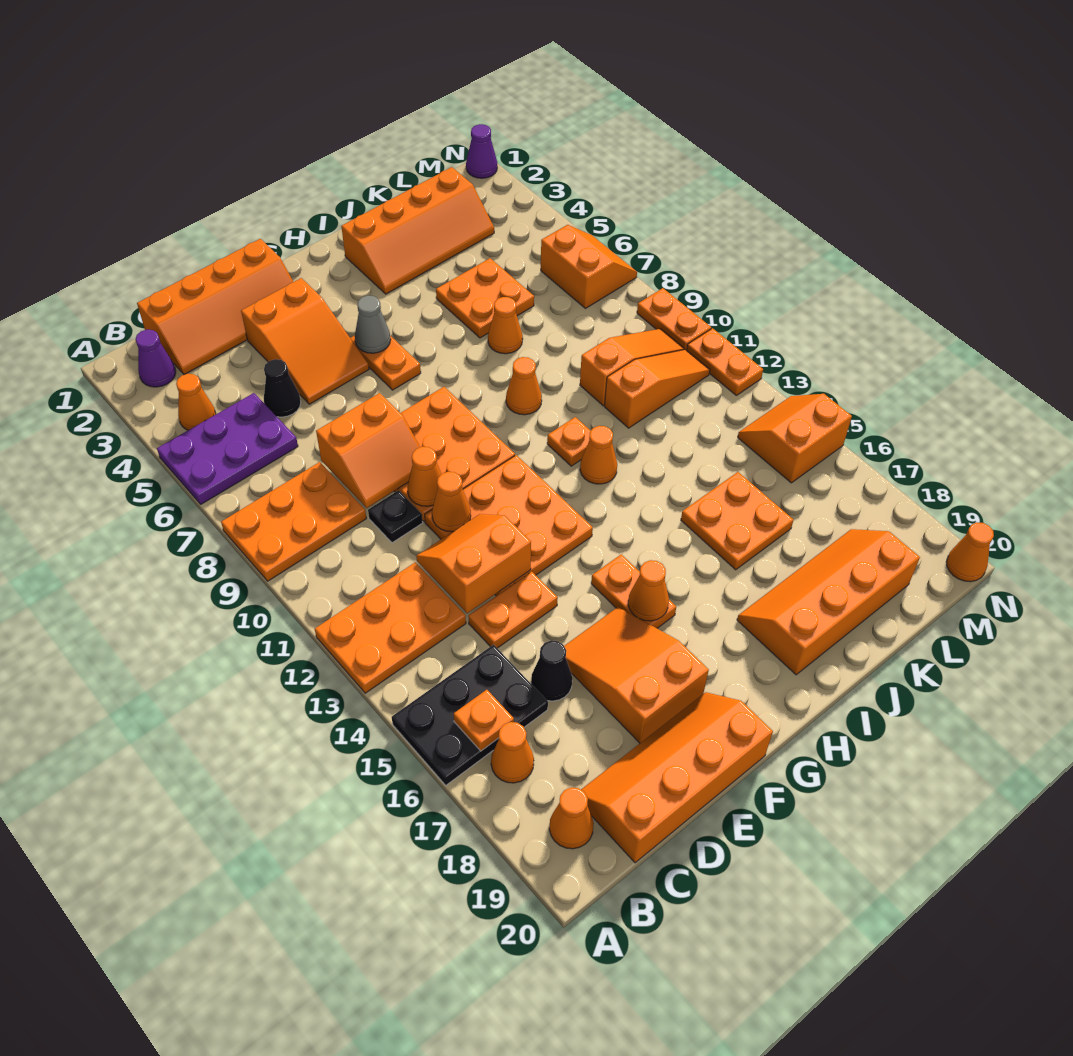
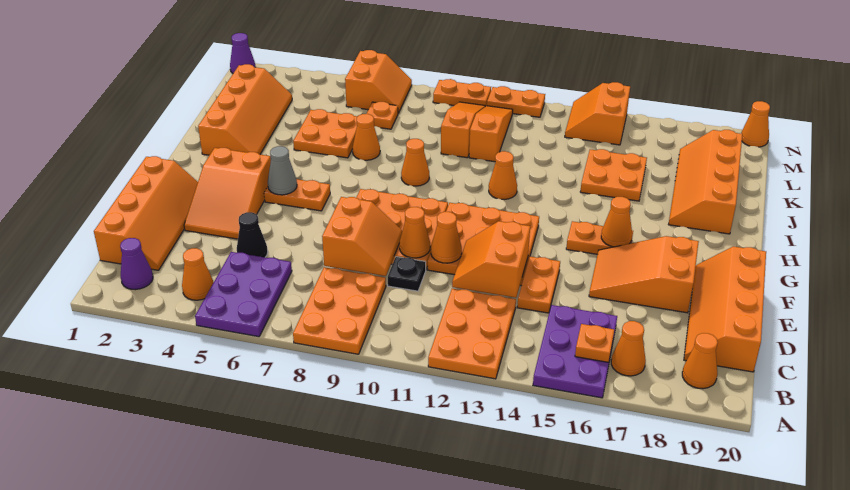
black 2x3 plate [392,645,548,785] -> purple 2x3 plate [533,305,617,398]
black 1x1 cone [531,641,572,701] -> none
orange 2x3 slope [241,278,369,404] -> orange 2x3 slope turned to [184,148,271,239]
orange 1x1 plate [547,417,591,466] -> orange 1x1 plate moved to [367,102,398,129]
orange 2x2 slope [541,225,637,308] -> orange 2x2 slope turned to [345,50,412,113]

